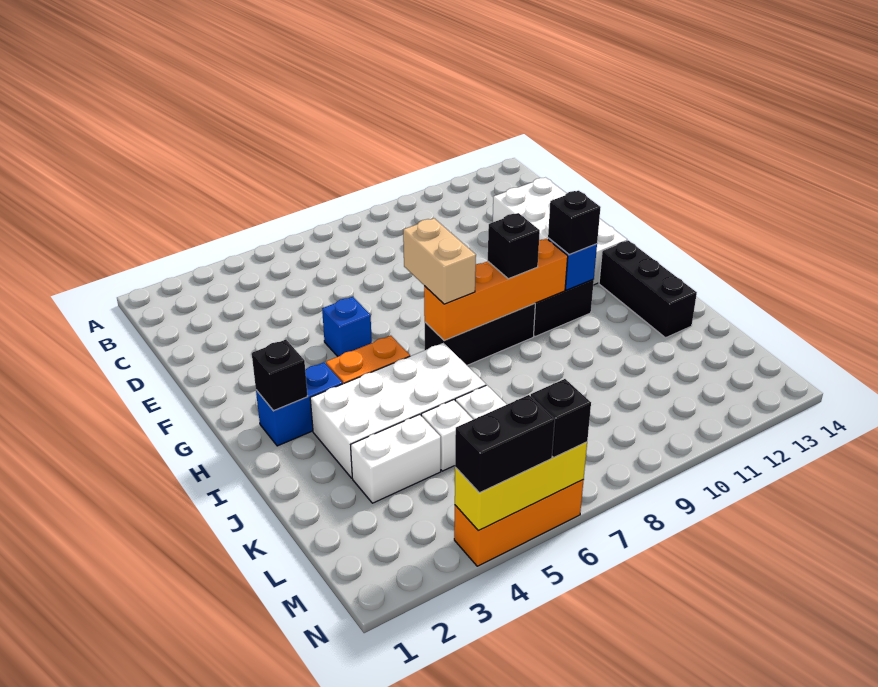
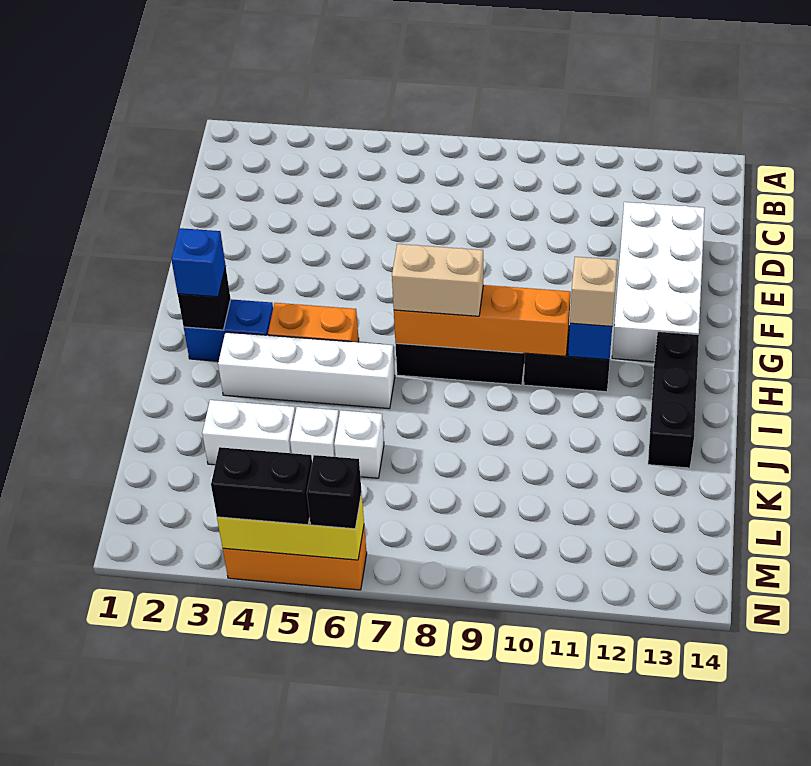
blue 1x1 brick [322,297,372,356] -> blue 1x1 brick moved to [171,228,226,297]
tan 1x2 brick [403,218,476,304] -> tan 1x2 brick turned to [392,244,483,316]
black 1x1 brick [488,213,540,279] -> none
black 1x1 brick [548,191,601,255] -> tan 1x1 brick [570,257,617,326]
white 2x4 brick [310,343,486,478] -> white 1x4 brick [218,332,395,409]

